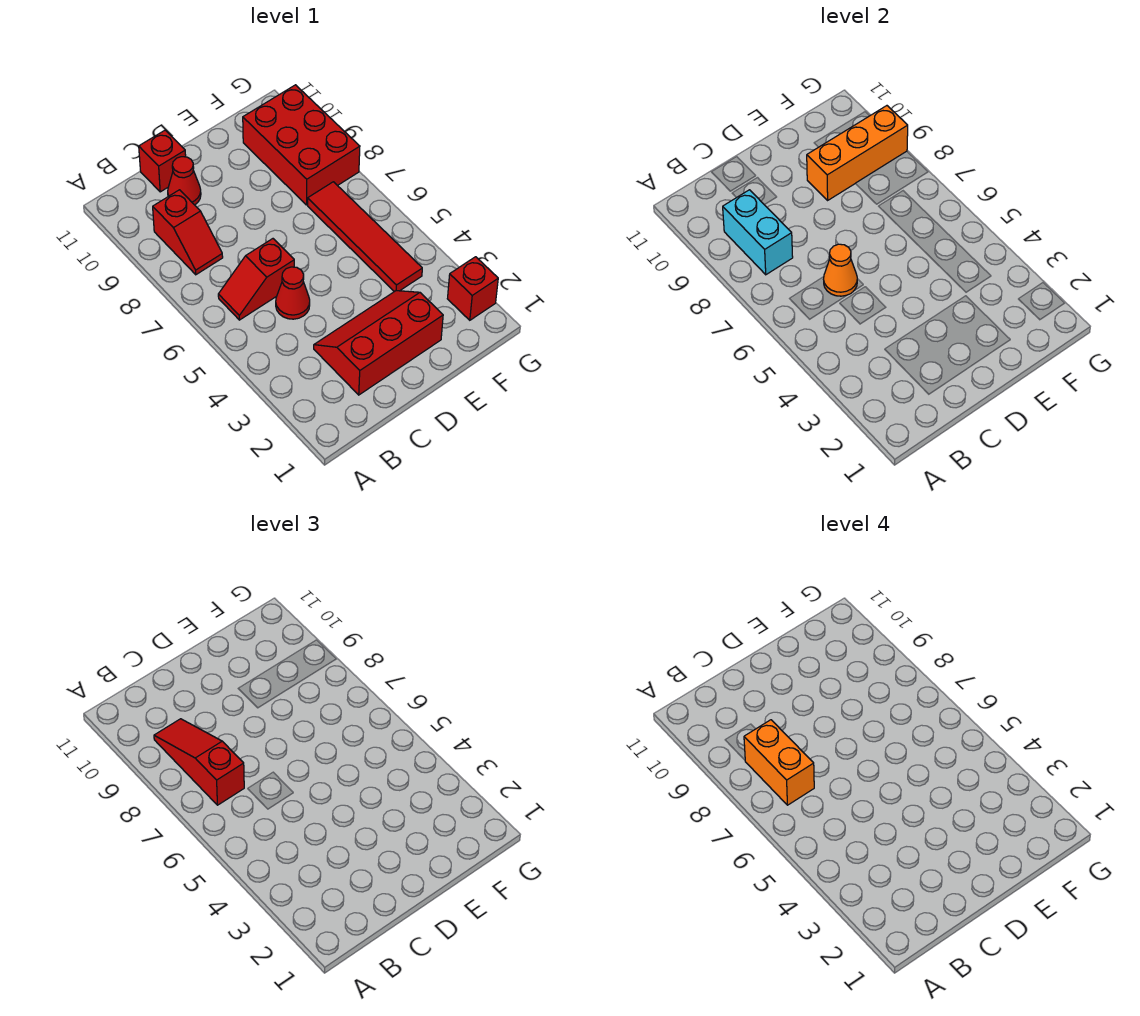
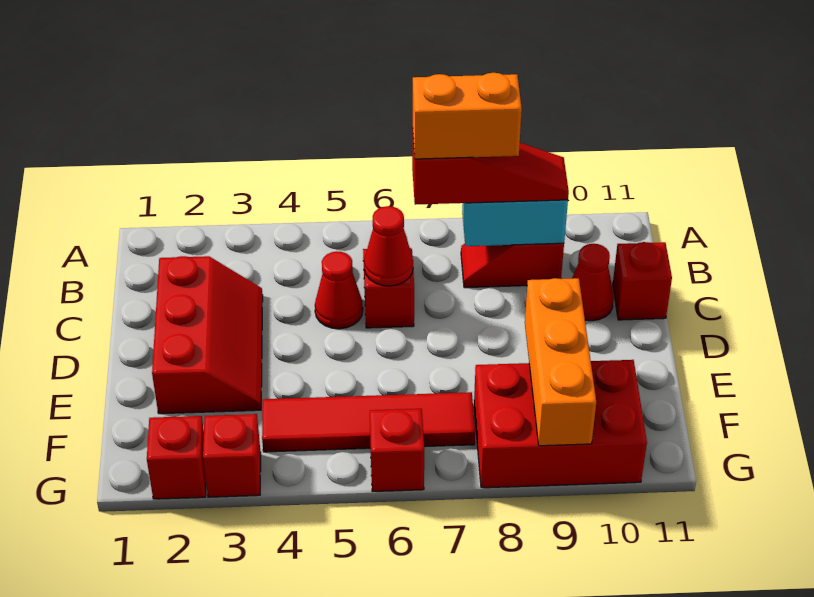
orange 1x1 cone [823,244,857,296] -> red 1x1 cone [364,206,413,286]
none -> red 1x1 brick [203,414,261,497]
none -> red 1x1 brick [370,409,424,492]

